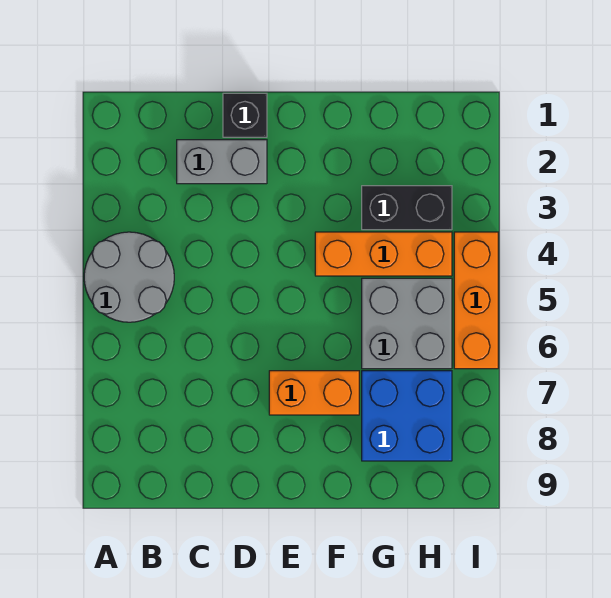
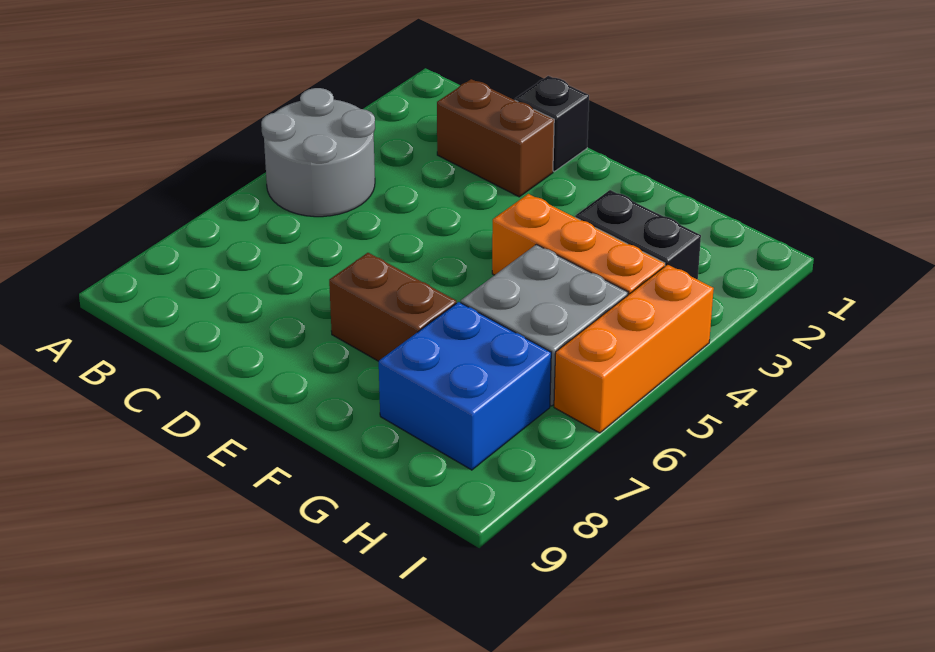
grey 1x2 brick [177,140,267,184] -> brown 1x2 brick [437,79,554,197]
orange 1x2 brick [269,371,359,415] -> brown 1x2 brick [329,253,456,361]

